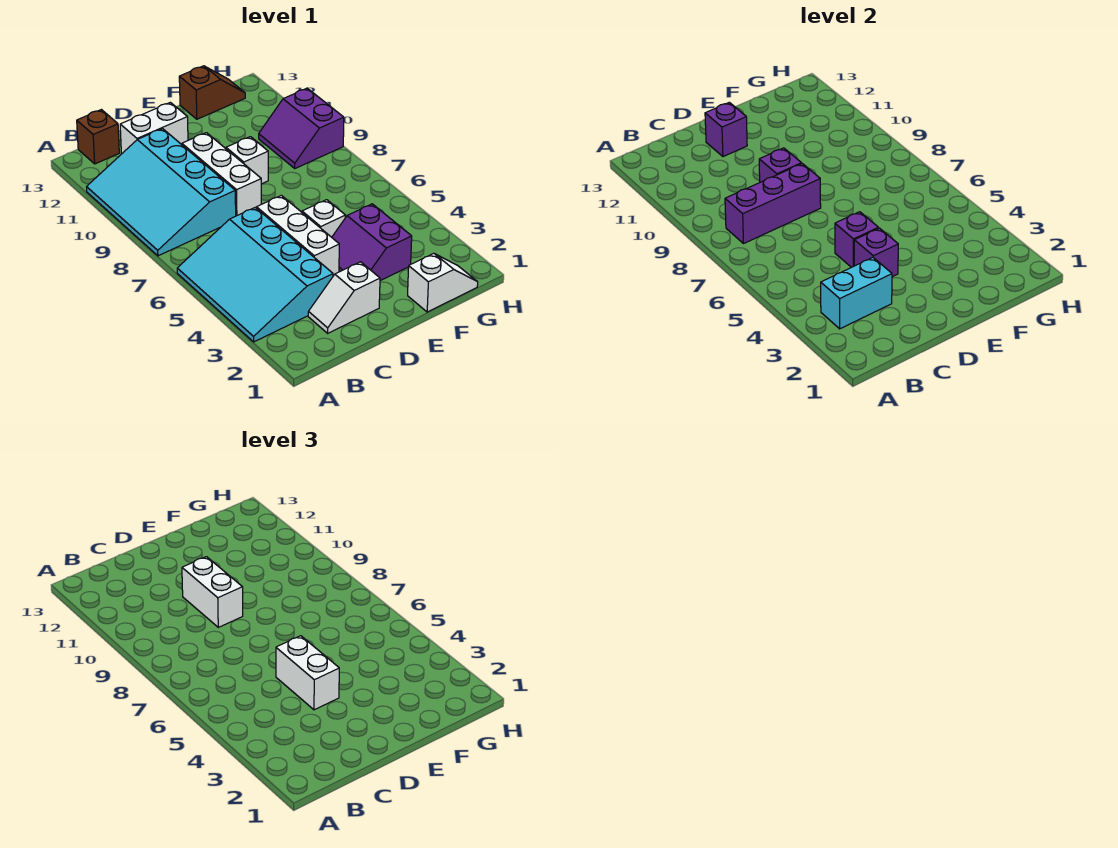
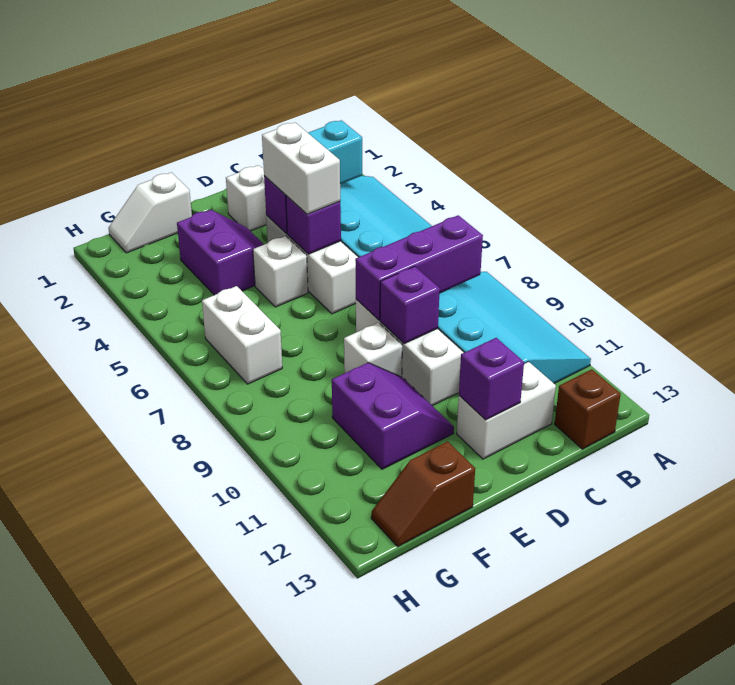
white 1x2 brick [182,557,243,627] -> white 1x2 brick moved to [202,286,282,384]
purple 2x2 slope [259,88,344,168] -> purple 2x2 slope moved to [332,363,454,469]

